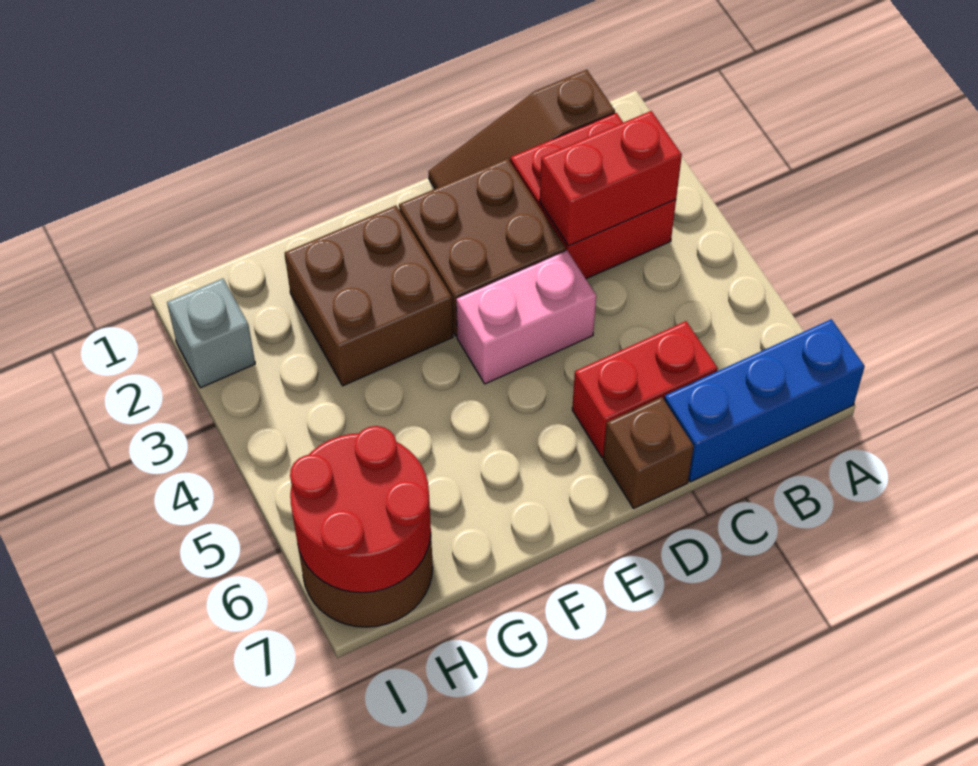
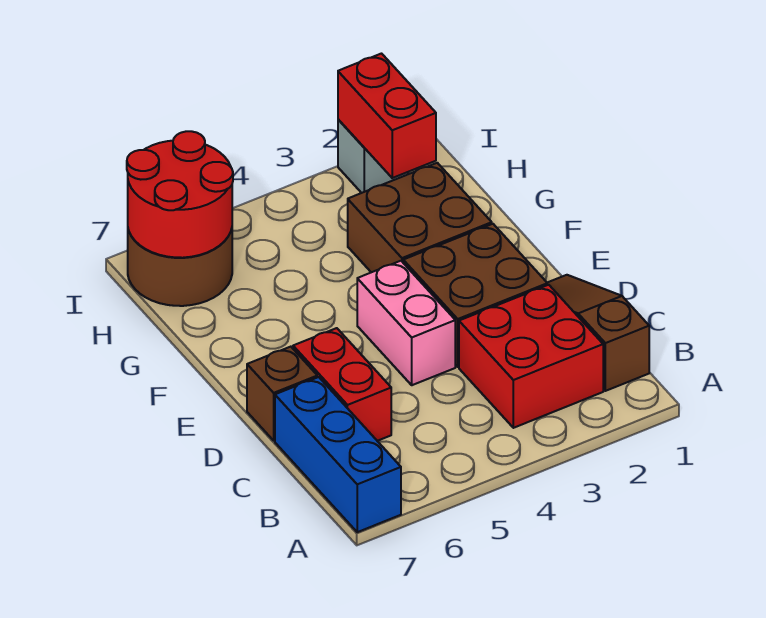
red 1x2 brick [540,111,682,246] -> red 1x2 brick moved to [338,54,436,178]

